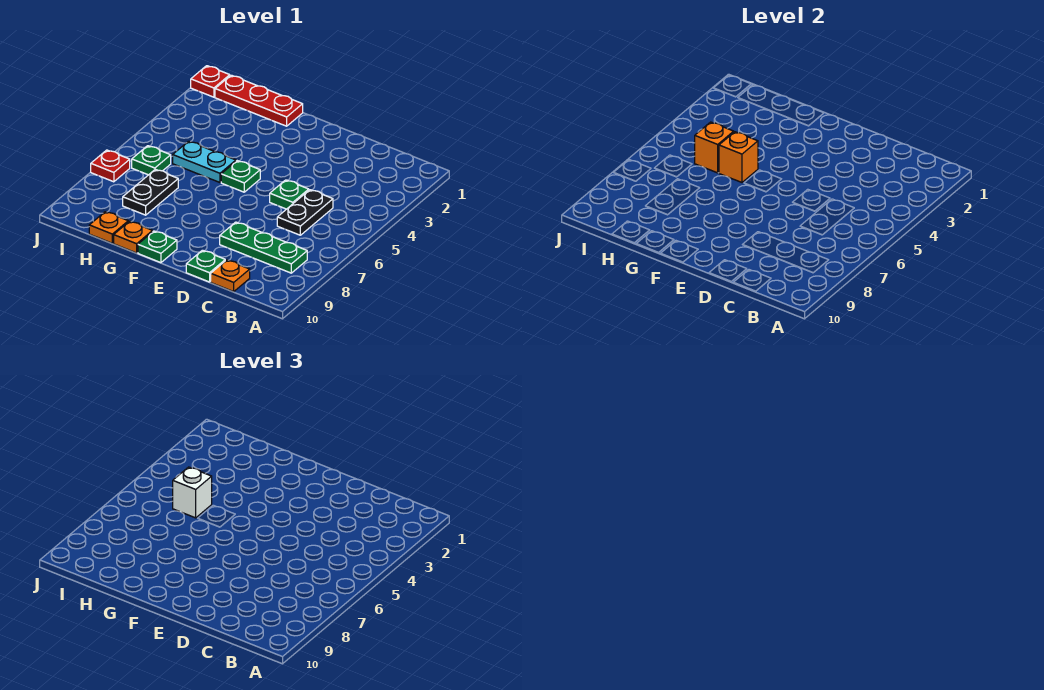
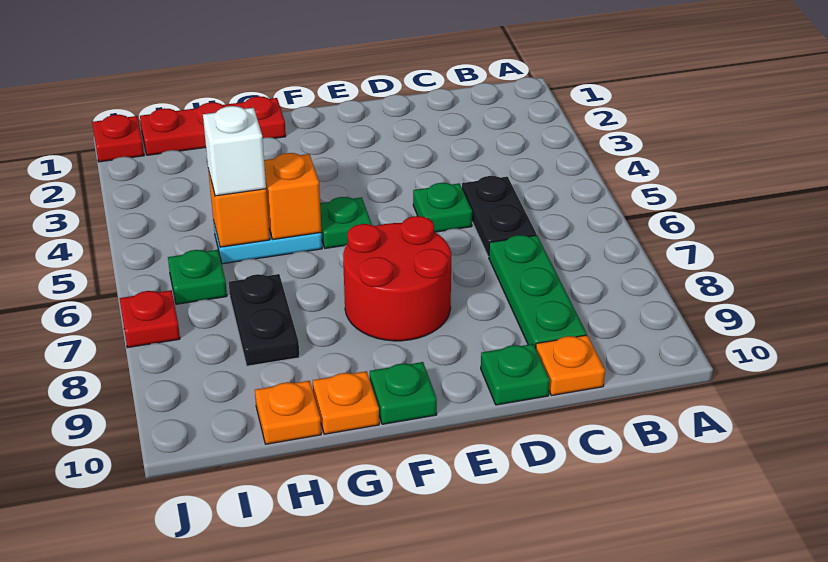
green 1x3 plate [220,222,307,273] -> green 1x3 plate turned to [489,235,587,348]
none -> red 2x2 round brick [343,216,451,341]

